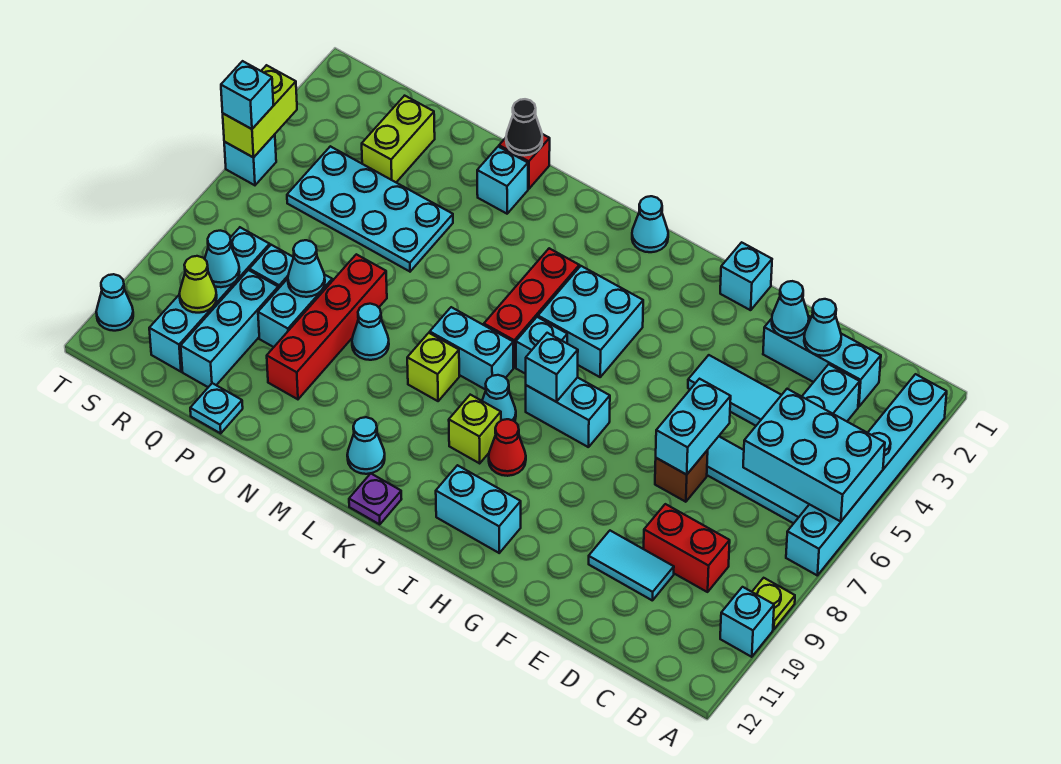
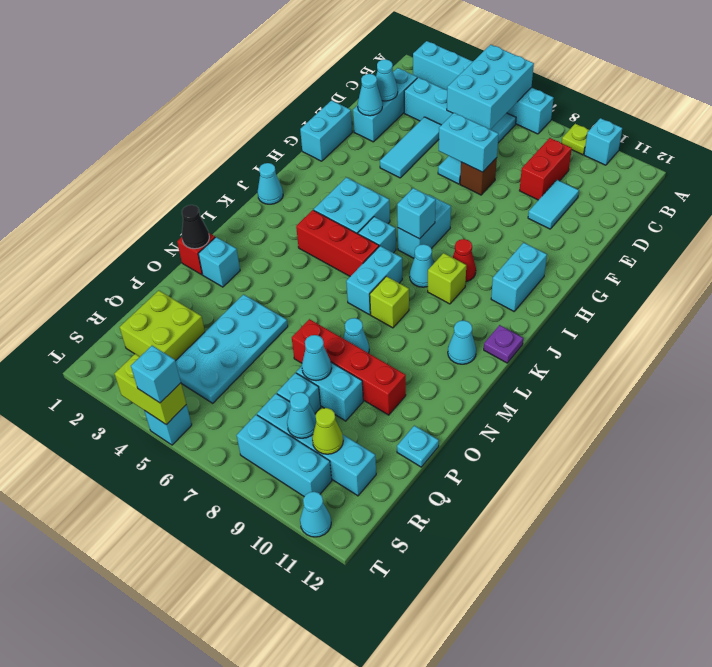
cyan 1x1 brick [720,242,772,310] -> cyan 1x2 brick [300,100,352,161]
lime 1x2 brick [362,96,435,182] -> lime 2x2 brick [120,291,205,361]
cyan 1x3 brick [181,270,278,387] -> cyan 1x3 brick moved to [237,415,332,497]

